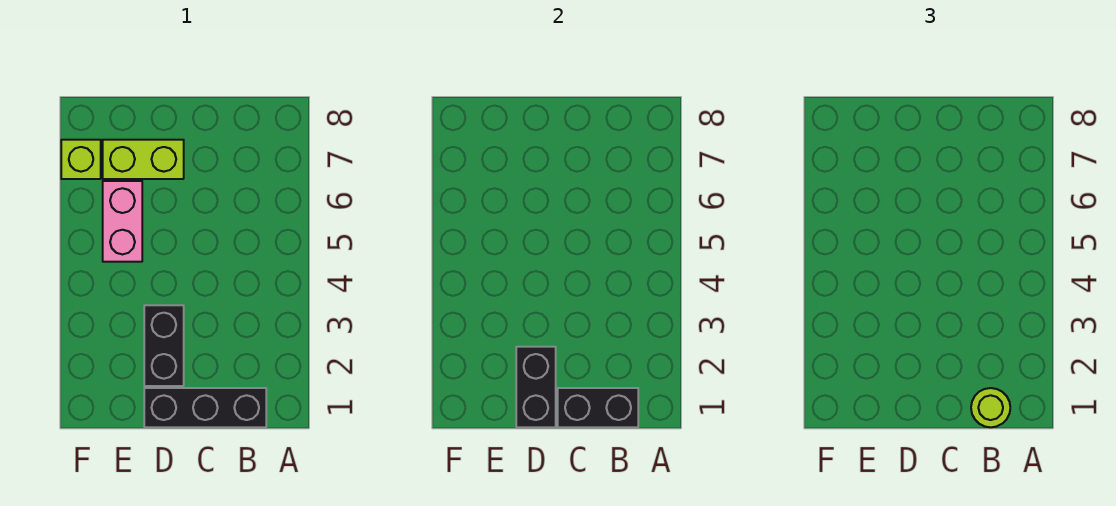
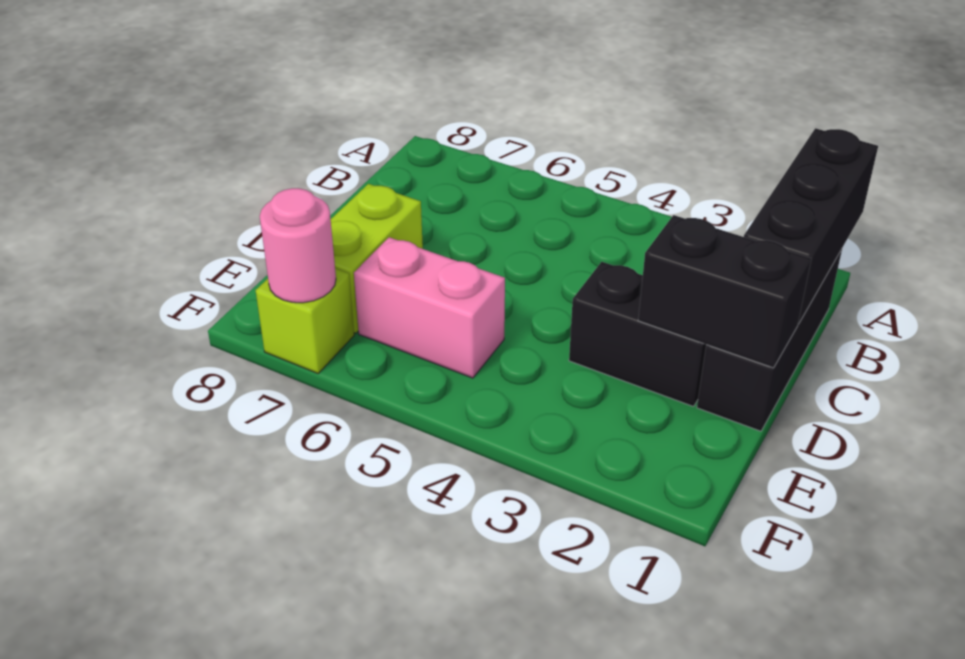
black 1x2 brick [558,388,638,427] -> black 1x3 brick [744,128,878,324]
lime 1x1 round brick [971,388,1010,427] -> none
none -> pink 1x1 round brick [260,188,336,303]

